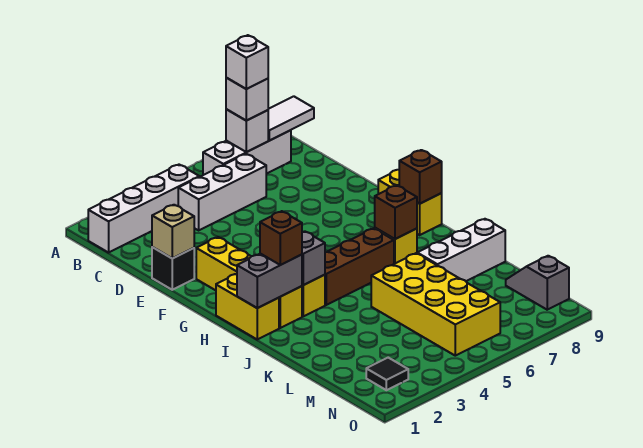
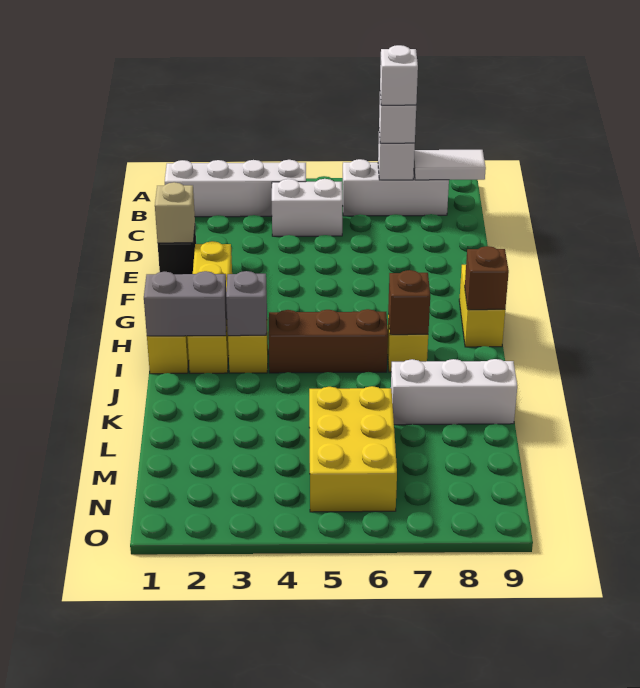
white 1x3 brick [178,154,266,230] -> white 1x2 brick [272,179,343,236]
brown 1x1 brick [260,211,302,265] -> none
yellow 2x4 brick [371,253,500,356] -> yellow 2x3 brick [309,386,397,512]
grey 1x2 slope [506,256,569,310] -> none
black 1x1 tile [366,358,408,390] -> none

